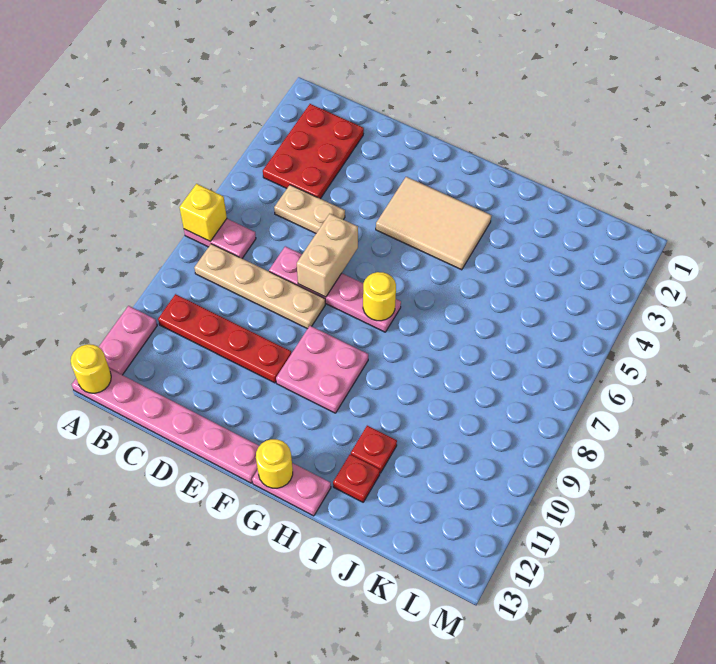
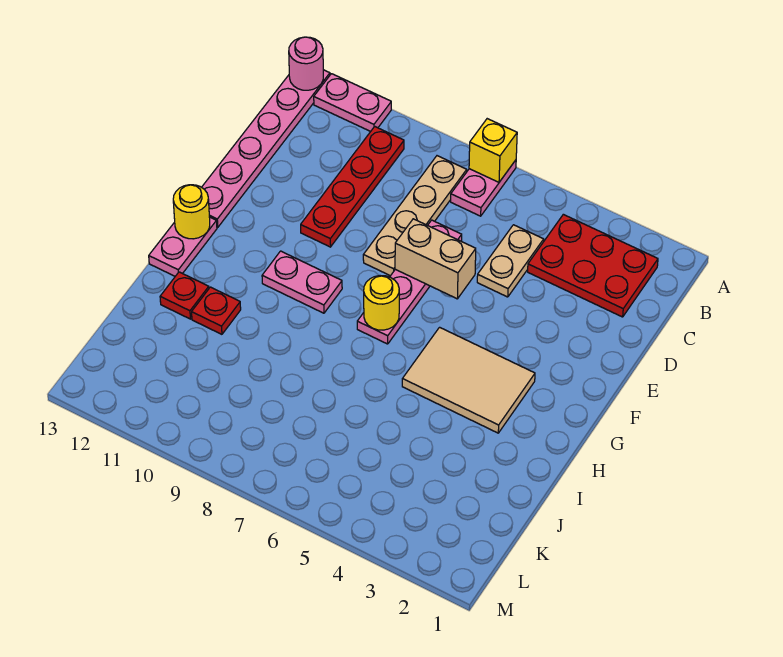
yellow 1x1 round brick [71,344,111,393] -> pink 1x1 round brick [289,37,323,90]
tan 2x3 tile [376,177,491,270] -> tan 2x3 tile turned to [402,327,535,433]
pink 2x2 plate [276,326,368,413] -> pink 1x2 plate [262,251,342,313]

